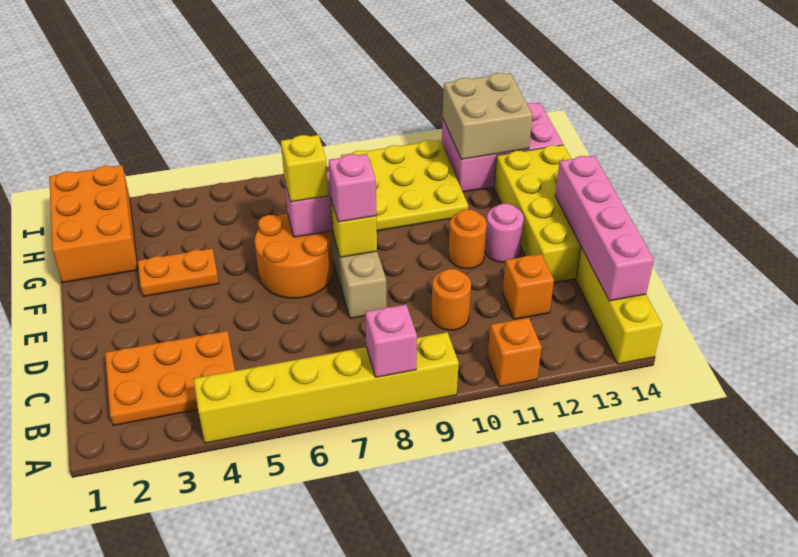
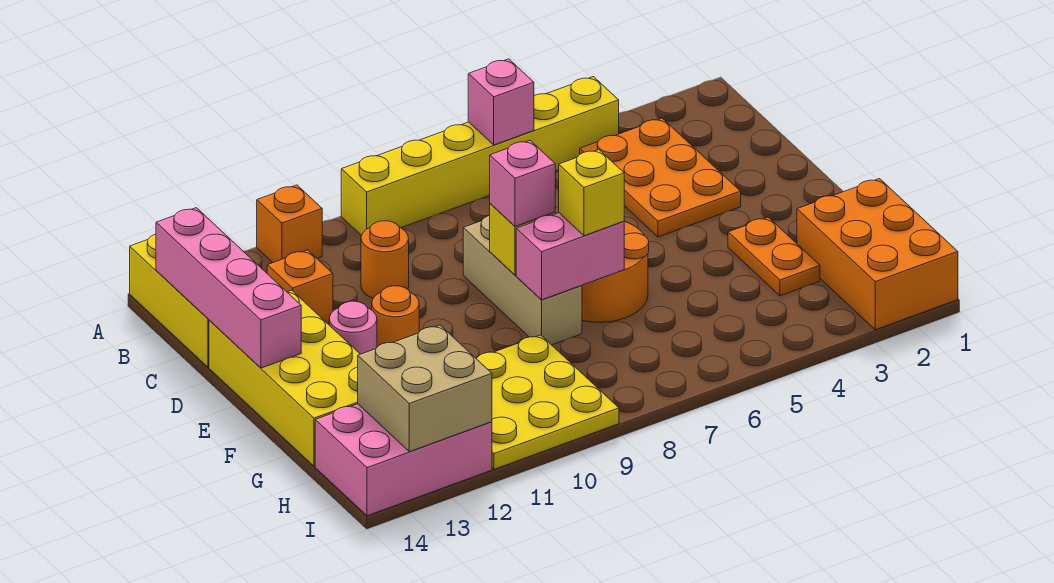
pink 1x1 brick [365,305,417,377] -> pink 1x1 brick moved to [468,59,534,145]
orange 2x3 plate [105,331,235,426] -> orange 2x3 plate turned to [580,118,741,237]
orange 1x2 plate [138,249,219,297] -> orange 1x2 plate turned to [728,217,820,296]

